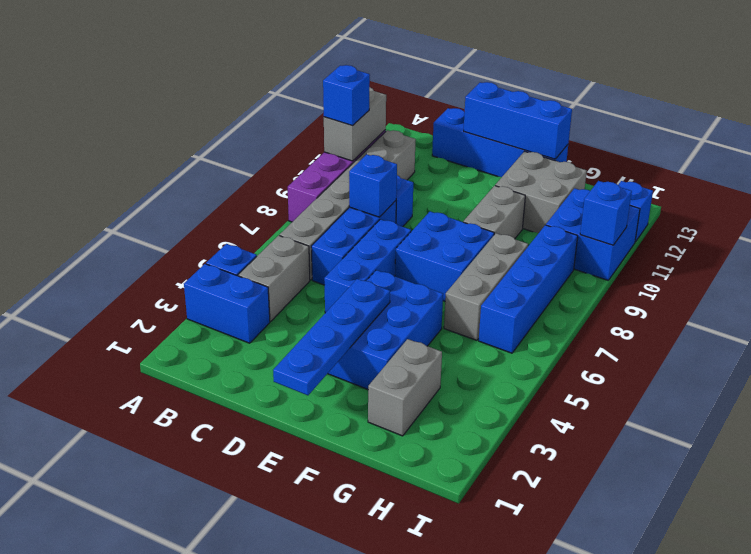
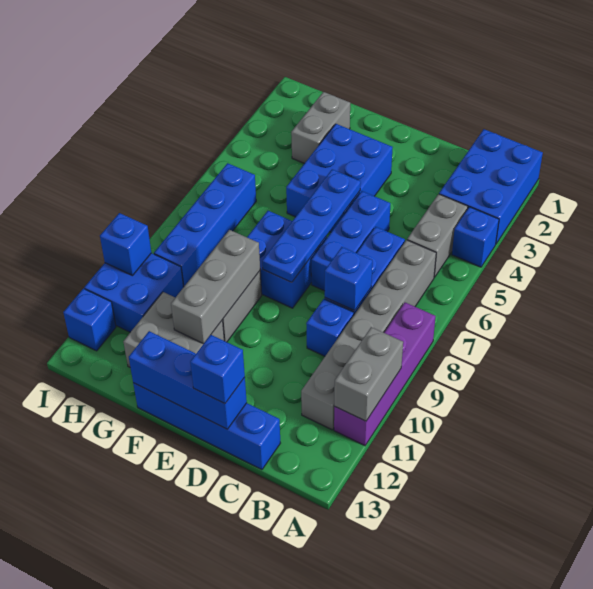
blue 1x2 brick [184,264,270,343] -> blue 2x3 brick [439,129,543,244]
blue 1x1 brick [323,65,370,126] -> blue 1x1 brick moved to [190,335,245,404]
blue 1x4 plate [273,279,390,395] -> blue 1x4 plate moved to [262,169,361,282]
grey 1x3 brick [444,233,528,340] -> grey 1x3 brick moved to [171,230,260,344]

